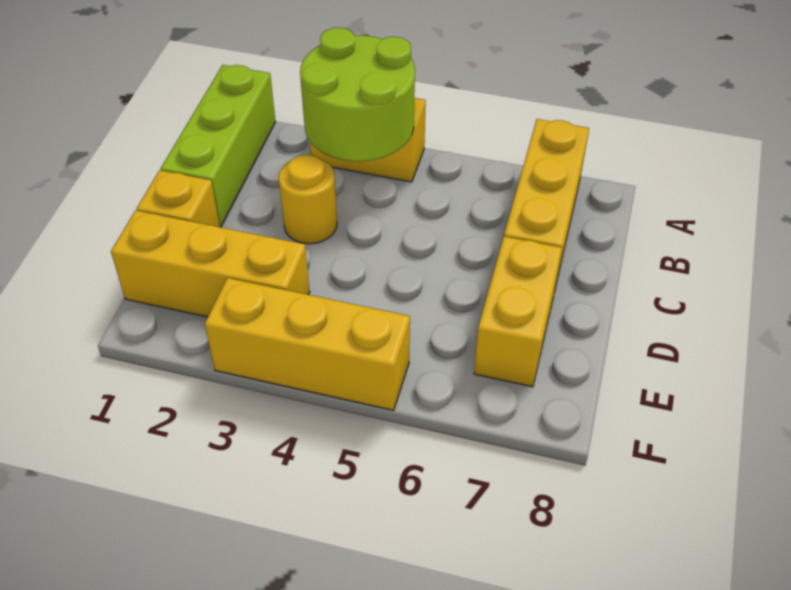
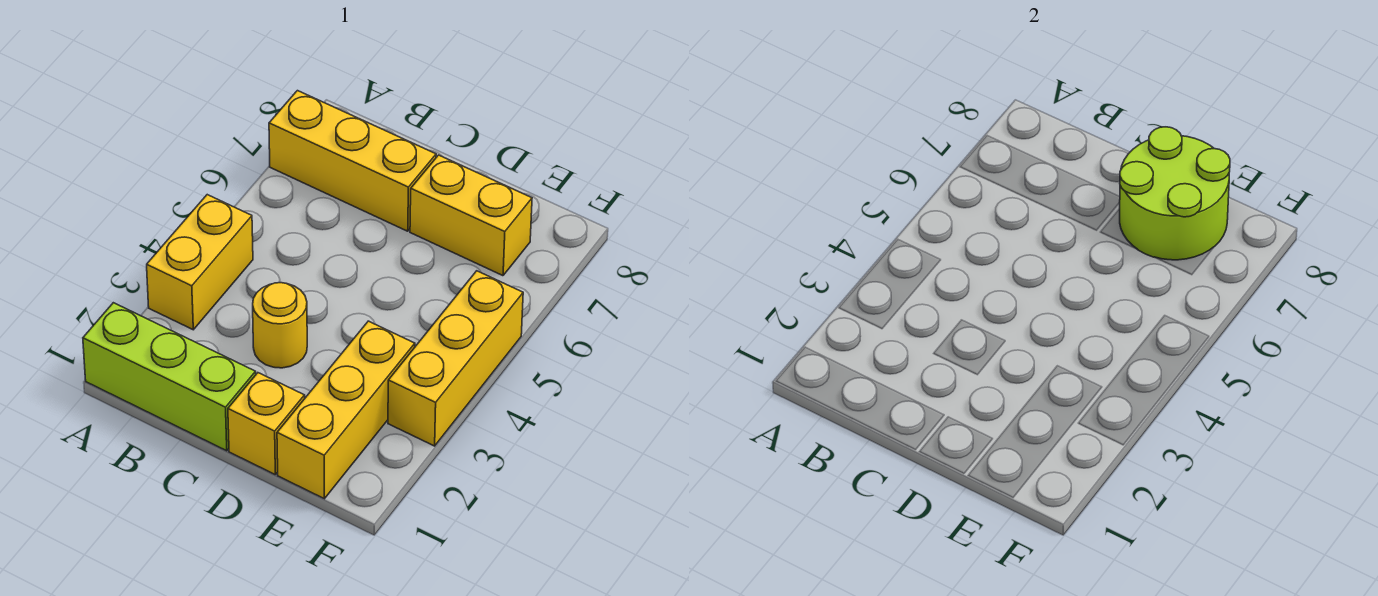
lime 2x2 round brick [300,28,415,161] -> lime 2x2 round brick moved to [1119,127,1230,260]

